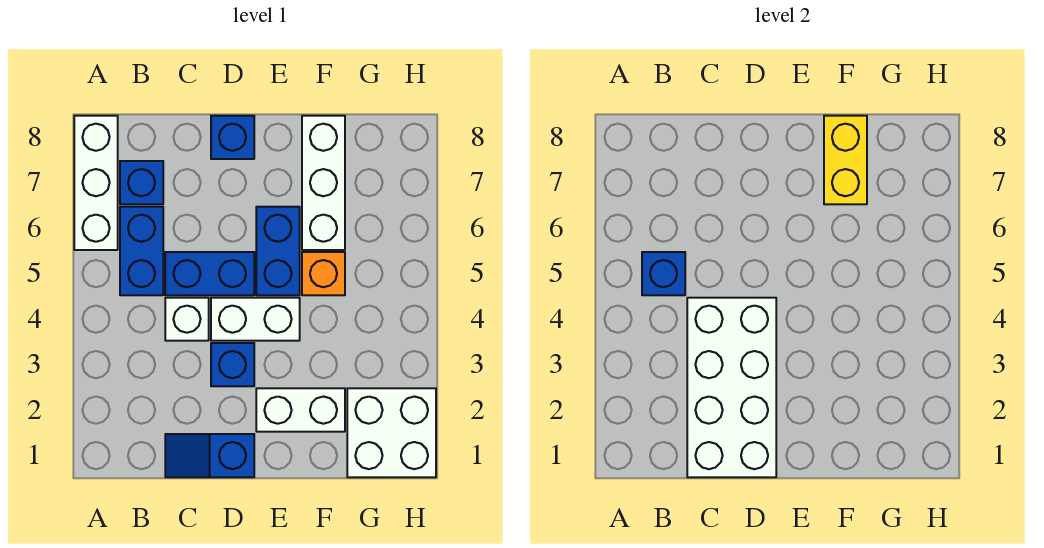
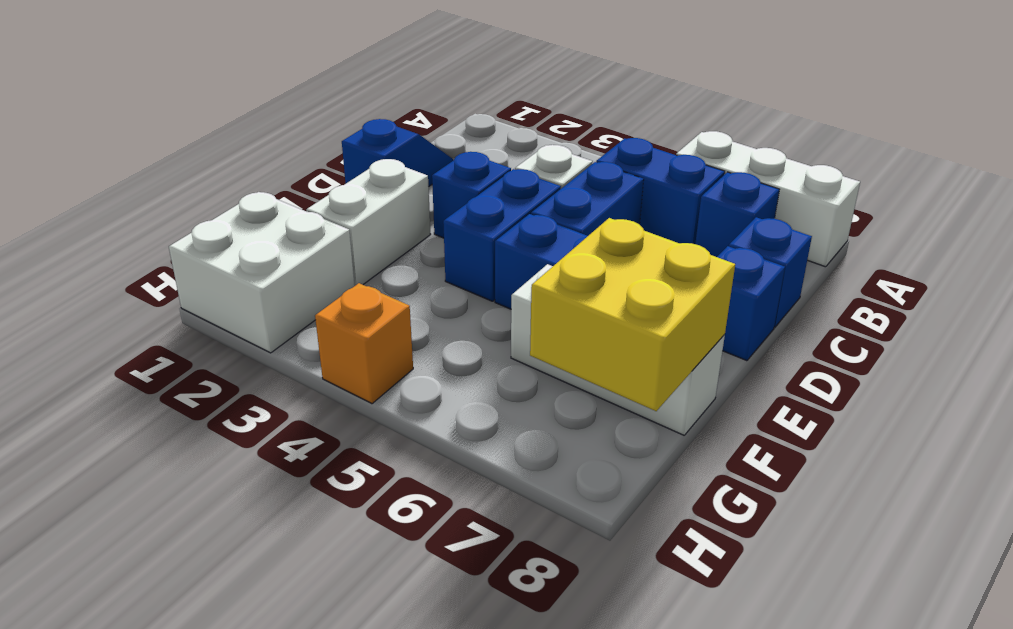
blue 1x1 brick [642,252,685,295] -> blue 1x1 brick moved to [729,217,812,327]
white 2x4 brick [687,298,776,477] -> none
white 1x2 brick [211,298,300,341] -> blue 1x2 brick [443,169,561,301]
orange 1x1 brick [302,252,345,295] -> orange 1x1 brick moved to [315,283,413,404]
yellow 1x2 brick [824,116,867,204] -> yellow 2x2 brick [530,218,735,411]

